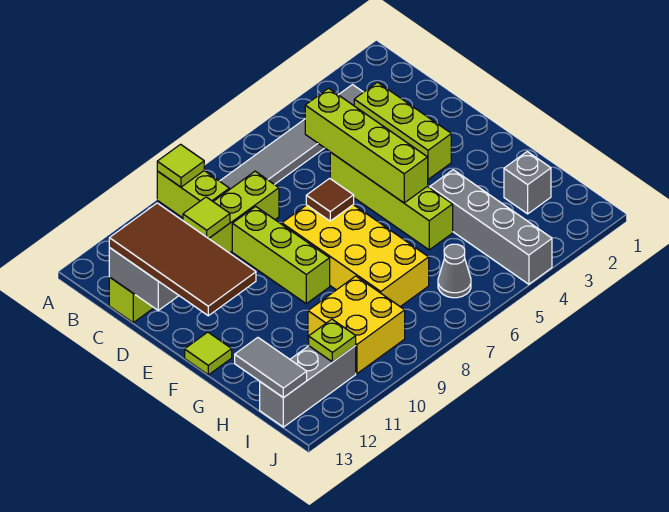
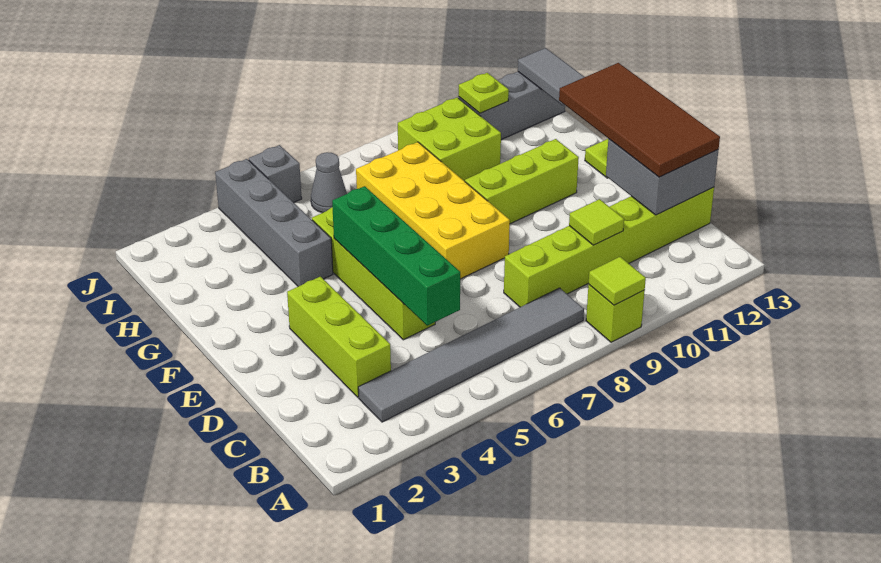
lime 1x2 brick [157,171,229,218] -> lime 1x1 brick [586,285,645,342]
lime 1x4 brick [305,88,428,203] -> green 1x4 brick [332,186,460,326]
lime 1x3 brick [232,206,330,303] -> lime 1x3 brick turned to [465,139,579,224]
brown 1x1 tile [306,178,354,221] -> none
grey 1x1 brick [504,152,551,214] -> grey 1x1 brick moved to [249,145,302,203]
yellow 2x2 brick [308,276,405,374] -> lime 2x2 brick [398,98,501,181]

